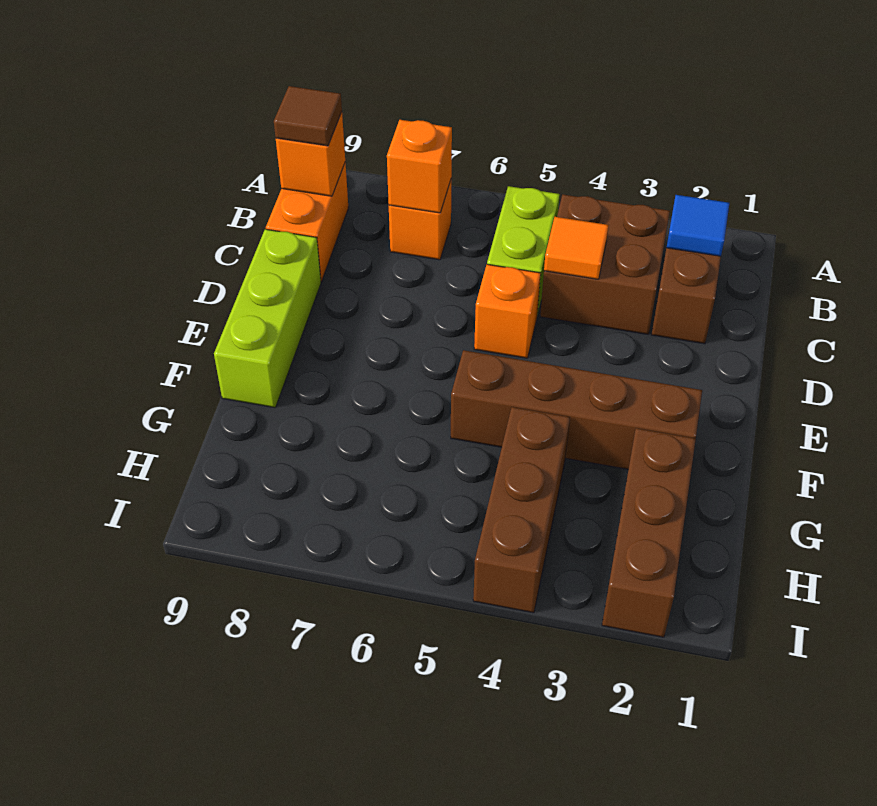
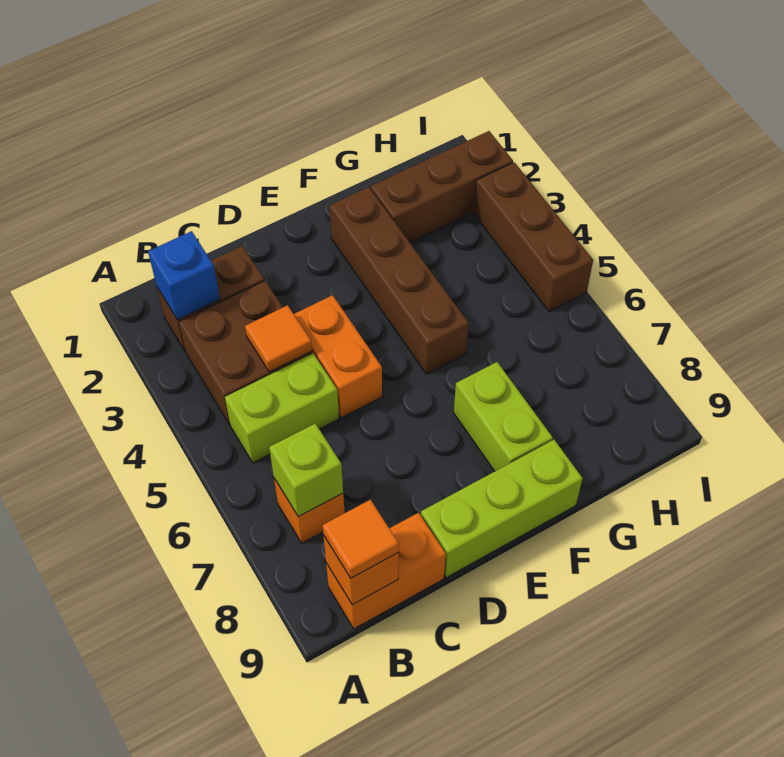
blue 1x1 tile [666,195,729,256] -> blue 1x1 brick [148,231,220,320]
orange 1x1 brick [387,120,452,213] -> lime 1x1 brick [269,424,343,517]
brown 1x1 tile [274,86,342,146] -> orange 1x1 tile [323,500,399,578]
orange 1x1 brick [474,264,541,358] -> orange 1x2 brick [294,295,382,418]
none -> lime 1x2 brick [454,362,553,471]
brown 1x3 brick [473,407,570,613] -> brown 1x3 brick turned to [474,162,593,312]

